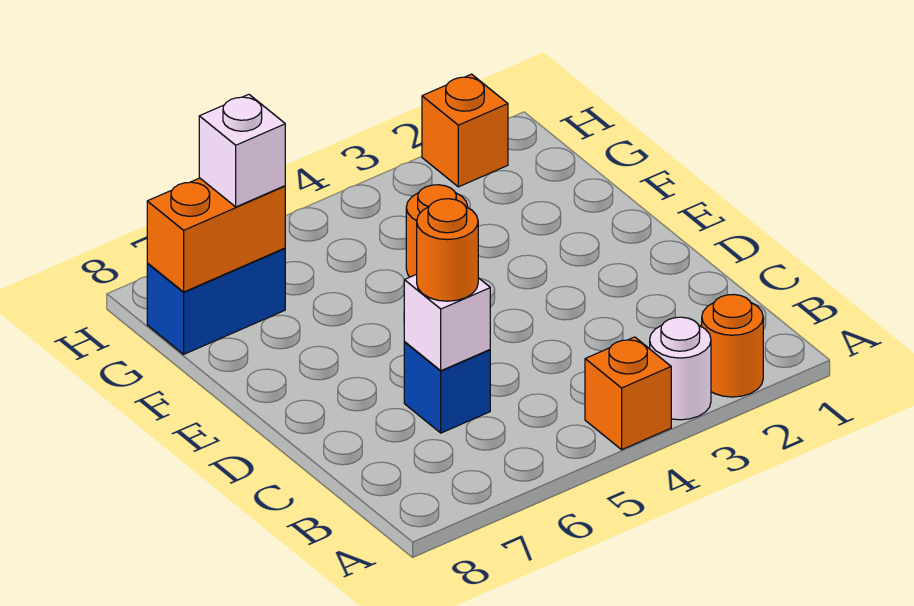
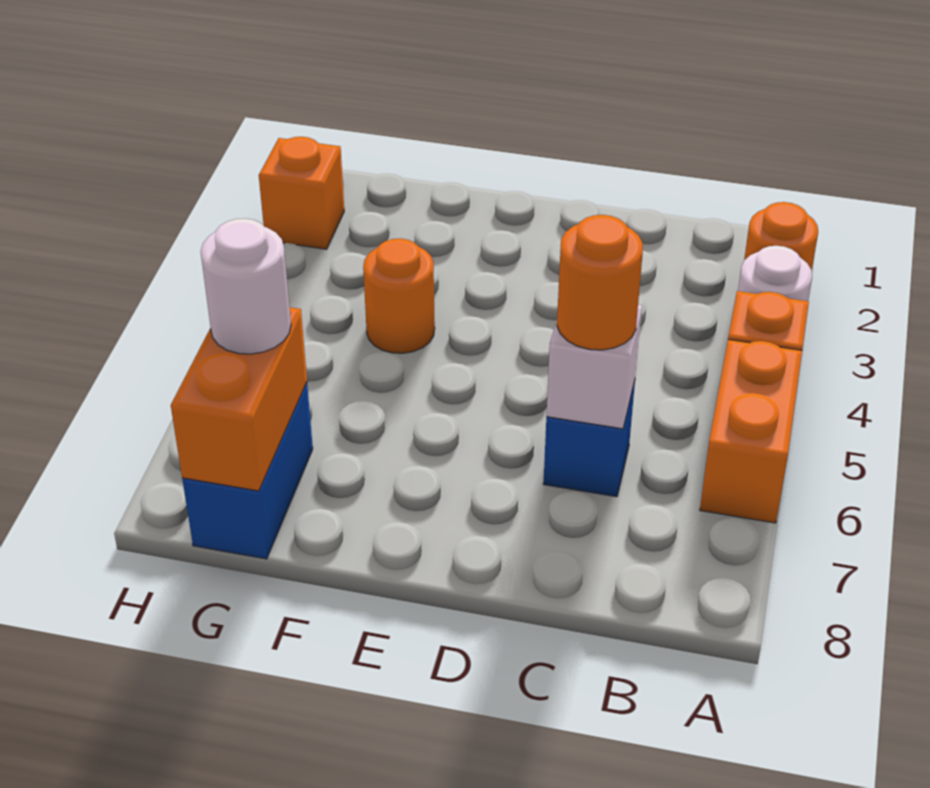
none -> orange 1x2 brick [700,339,802,523]
white 1x1 brick [199,94,285,207] -> white 1x1 round brick [201,219,291,354]

